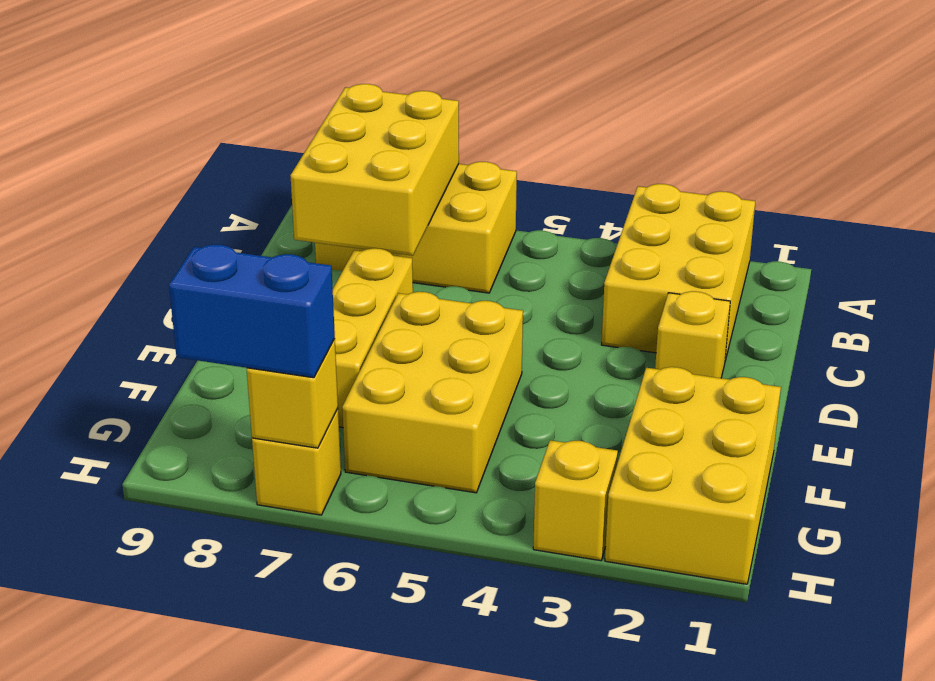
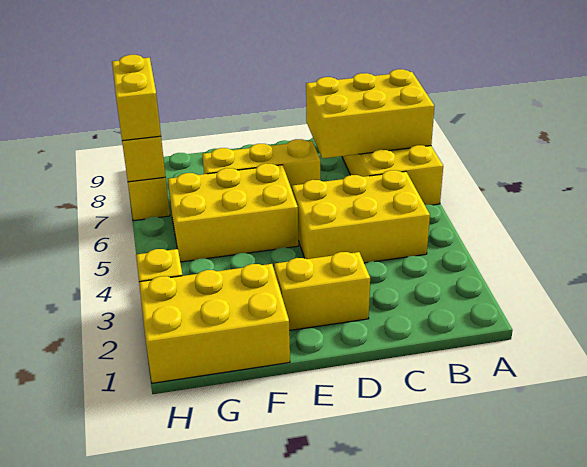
yellow 2x3 brick [601,184,755,361] -> yellow 2x3 brick moved to [292,170,430,263]
yellow 1x1 brick [655,291,730,378] -> yellow 1x2 brick [274,252,370,330]
blue 1x2 brick [169,245,335,378] -> yellow 1x2 brick [112,55,161,141]

